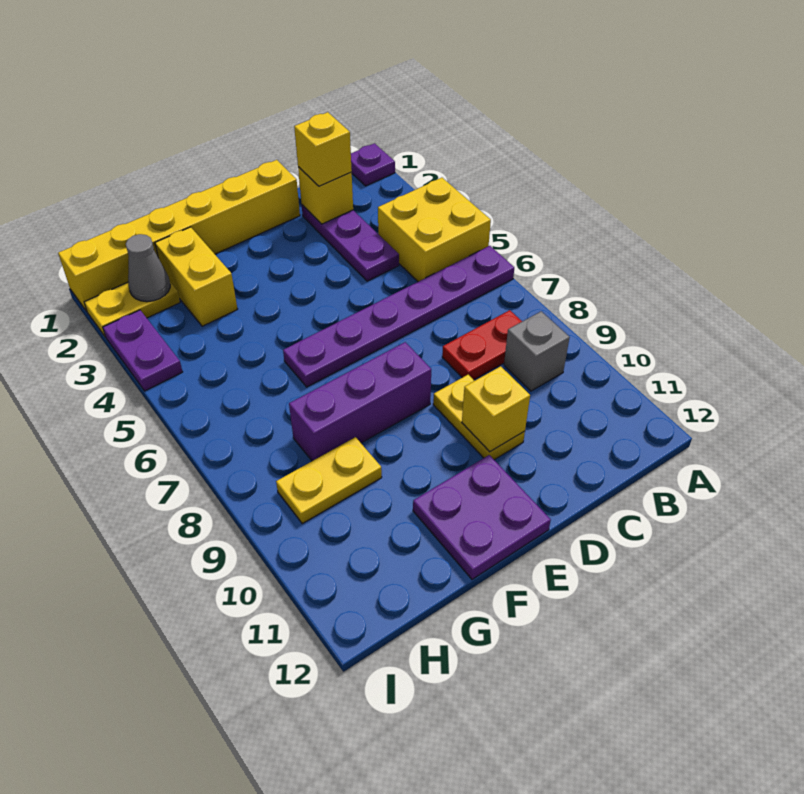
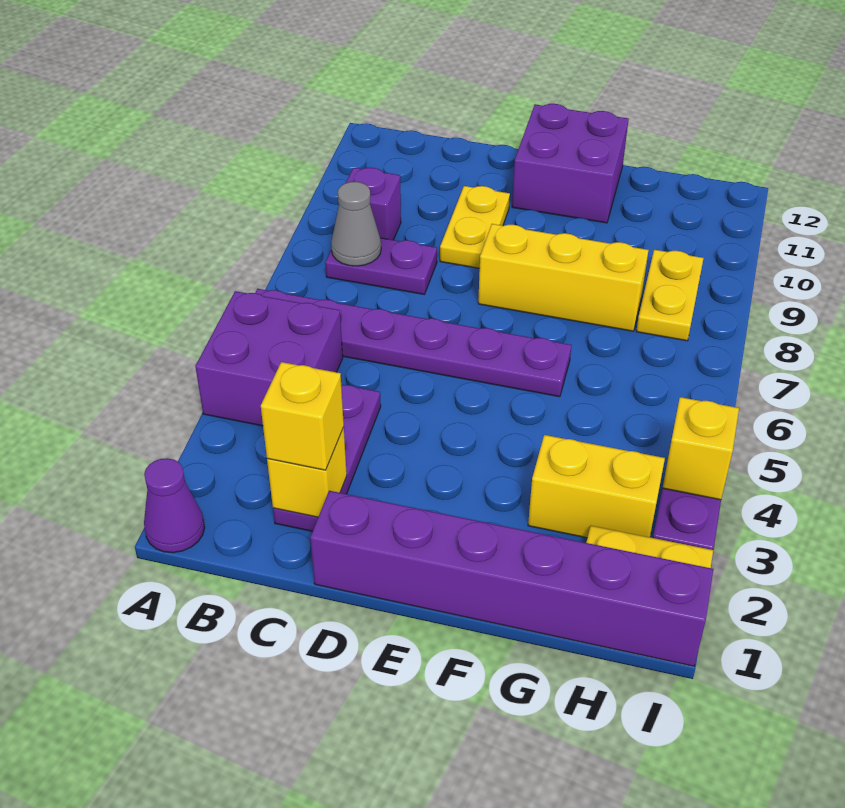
purple 1x1 plate [351,143,395,186] -> purple 1x1 cone [144,458,205,553]
yellow 2x2 brick [378,178,491,282] -> purple 2x2 brick [195,291,343,426]
red 1x2 plate [442,310,522,380] -> purple 1x2 plate [325,238,437,294]
grey 1x1 brick [504,311,570,391] -> purple 1x1 brick [346,168,401,240]
yellow 1x6 brick [58,160,300,311] -> purple 1x6 brick [310,491,713,666]
yellow 1x1 brick [462,366,530,452] -> yellow 1x1 brick moved to [663,397,739,500]
purple 1x3 brick [289,342,431,461] -> yellow 1x3 brick [478,224,649,331]
purple 2x2 plate [413,455,551,579] -> purple 2x2 brick [512,104,629,223]
yellow 1x2 brick [155,227,237,326] -> yellow 1x2 brick turned to [528,435,665,538]
yellow 1x2 plate [276,437,382,524] -> yellow 1x2 plate turned to [636,250,704,341]
grey 1x1 cone [126,234,170,302] -> grey 1x1 cone moved to [331,182,381,266]

